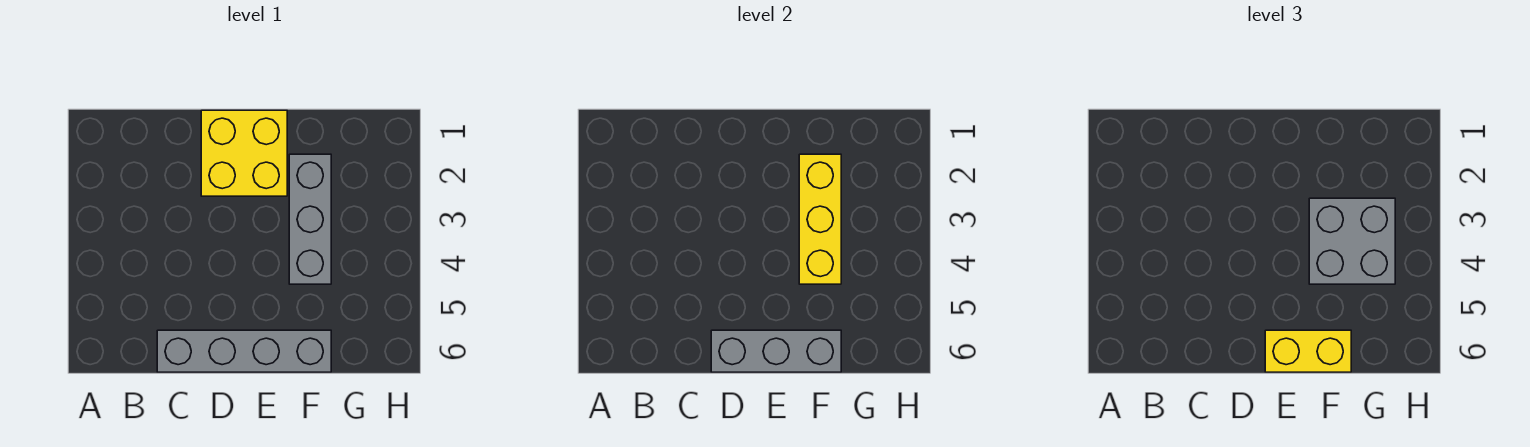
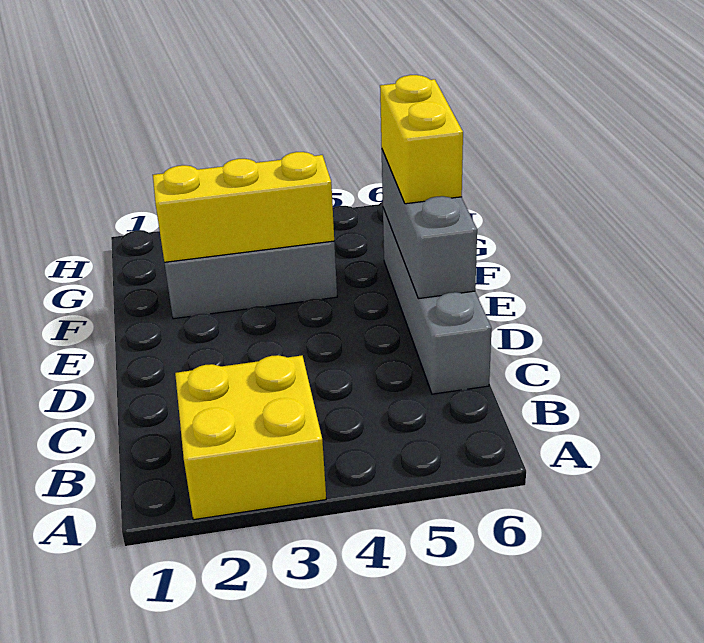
yellow 2x2 brick [201,110,287,196] -> yellow 2x2 brick moved to [175,355,326,520]
grey 2x2 brick [1309,198,1395,284] -> none

